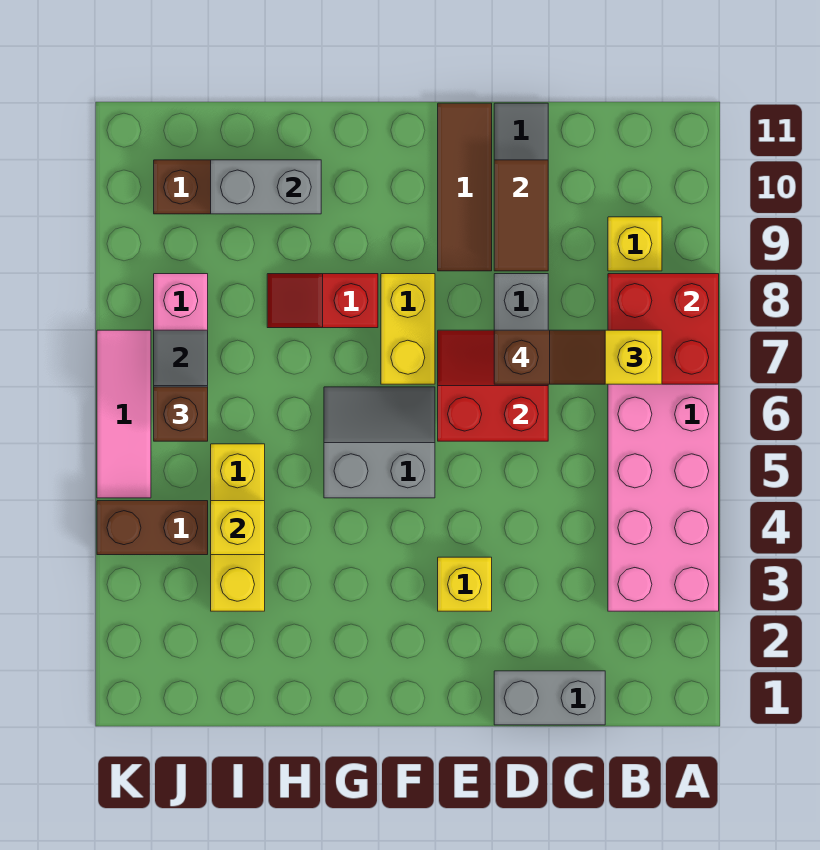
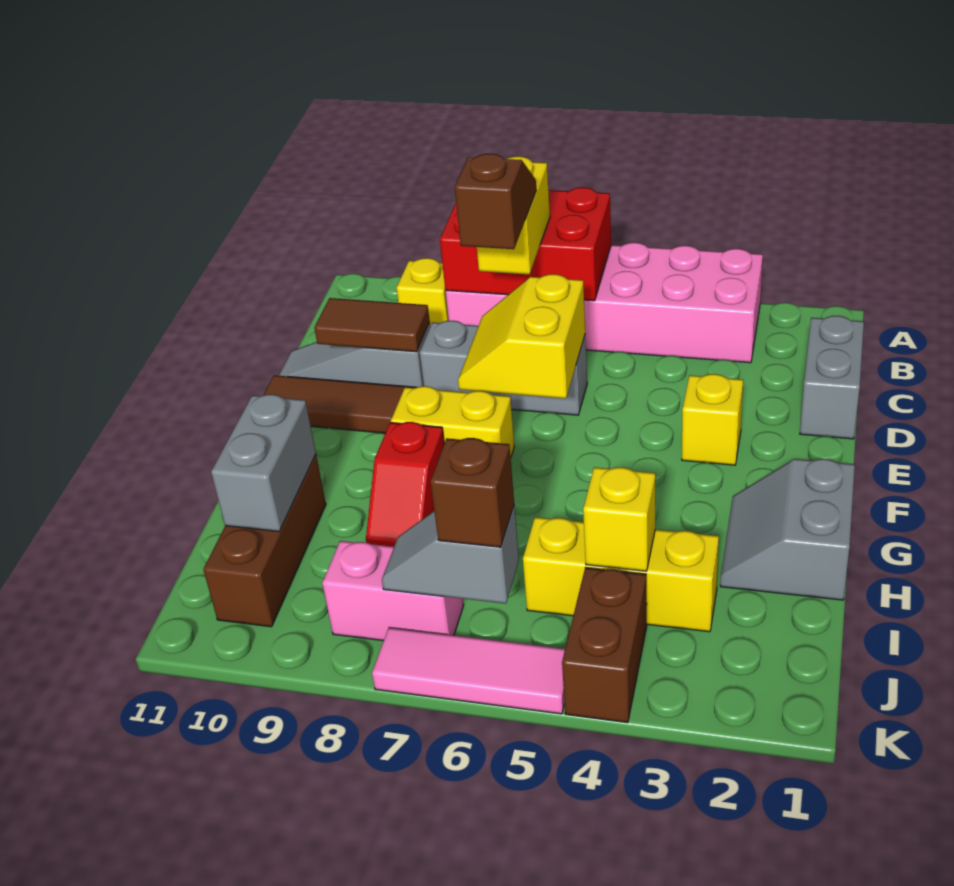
red 2x2 brick [608,274,719,384] -> red 2x3 brick [440,187,611,301]
red 2x2 slope [438,330,548,441] -> yellow 2x2 slope [458,274,585,399]
grey 2x2 slope [324,387,435,498] -> grey 2x2 slope moved to [720,459,855,600]

